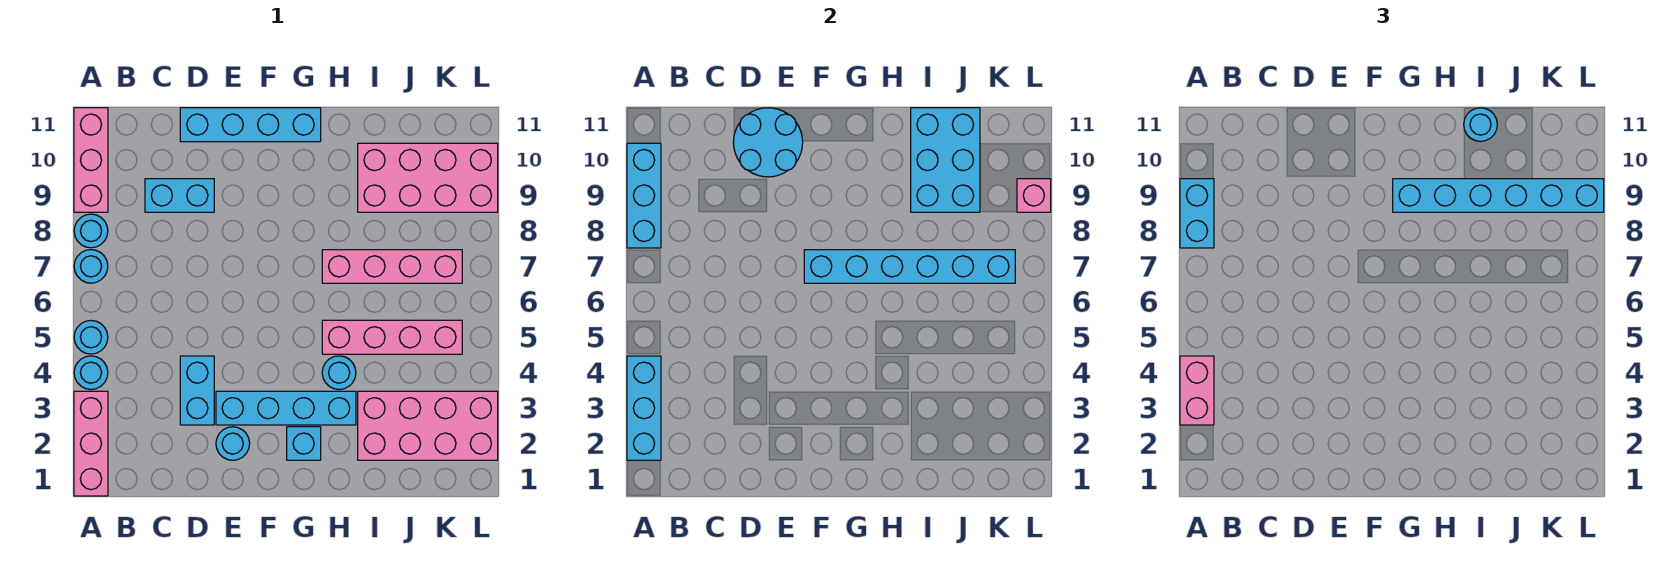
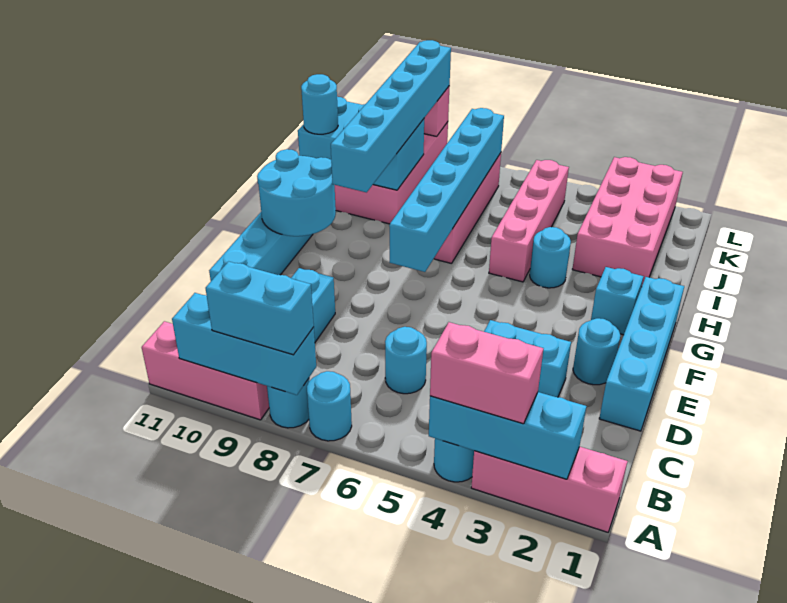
cyan 1x1 round brick [74,321,108,354] -> cyan 1x1 round brick moved to [385,327,427,394]
cyan 2x2 round brick [733,108,803,177] -> cyan 2x2 round brick moved to [257,149,336,236]
cyan 1x4 brick [216,391,356,425] -> cyan 1x4 brick moved to [599,277,684,431]

